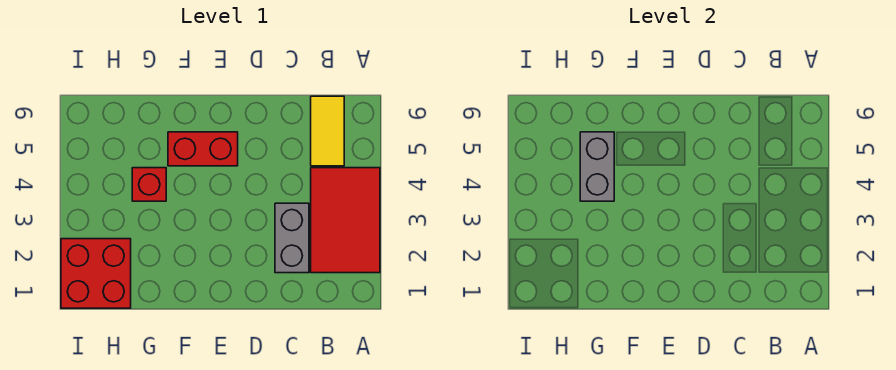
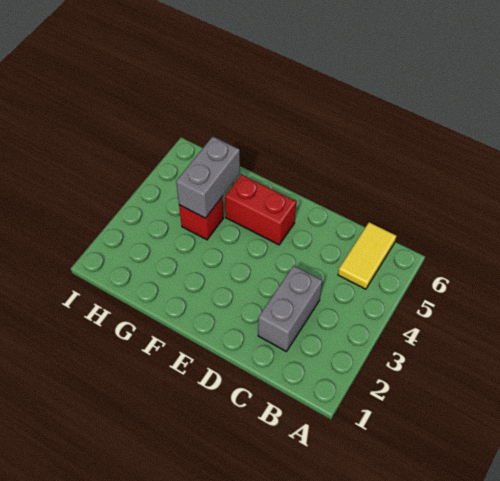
red 2x3 tile [311,168,380,273] -> none
red 2x2 brick [61,239,131,308] -> none

